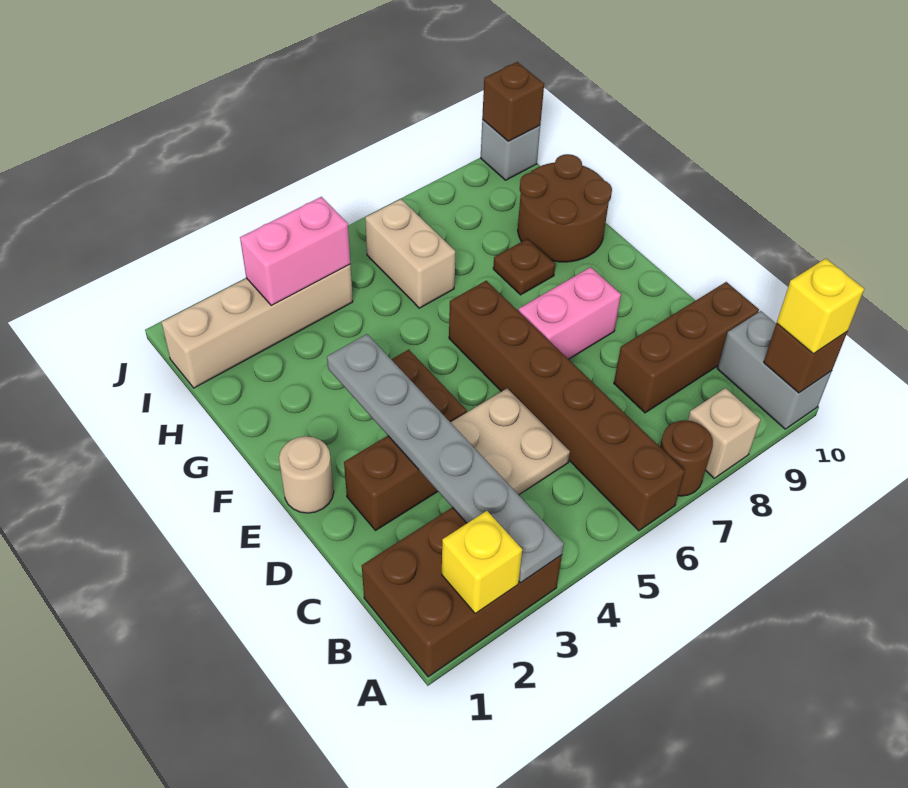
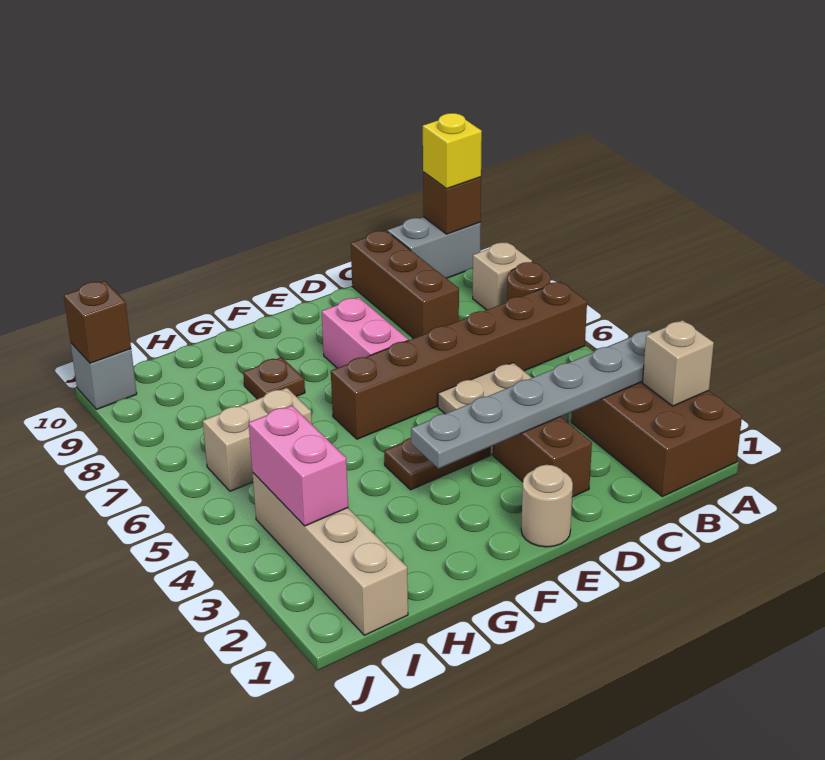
yellow 1x1 brick [442,511,522,614] -> tan 1x1 brick [643,320,714,406]
brown 2x2 round brick [518,154,612,262] -> none

